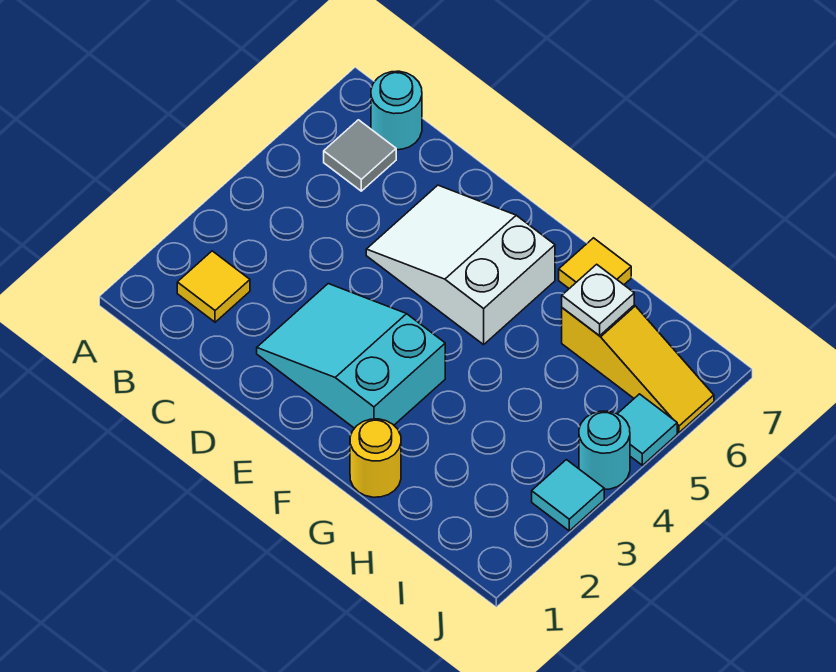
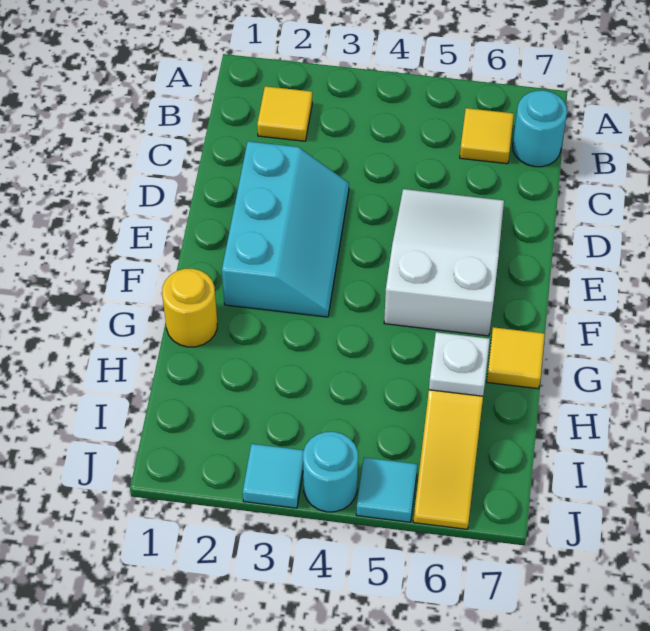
grey 1x1 tile [324,120,396,191] -> yellow 1x1 tile [460,108,514,164]
cyan 2x3 slope [257,284,445,428] -> cyan 2x3 slope turned to [222,141,349,317]

